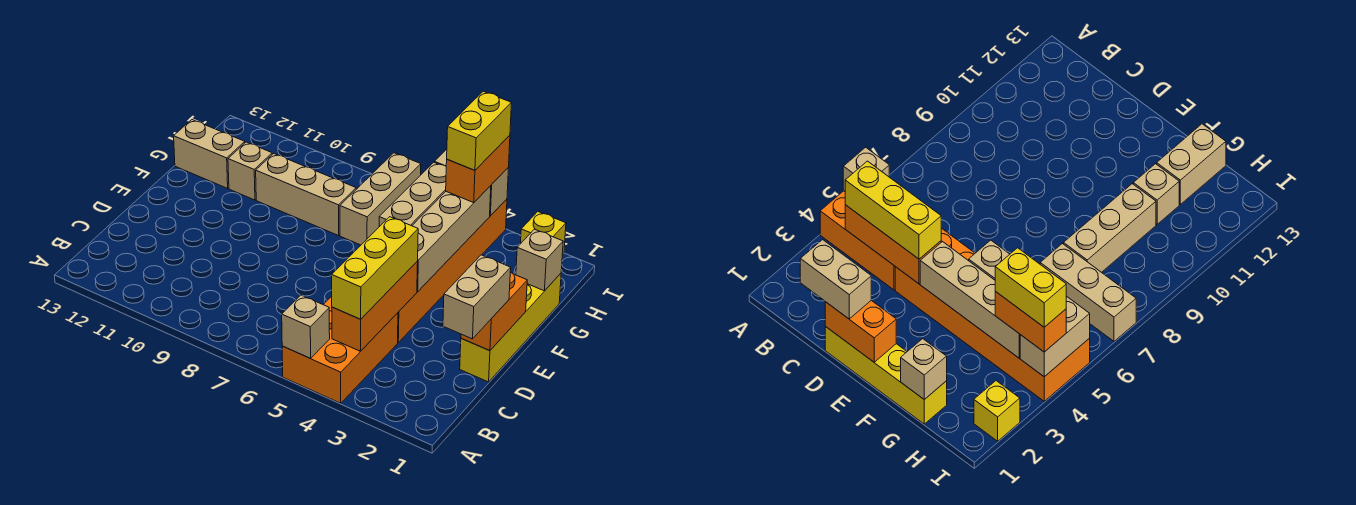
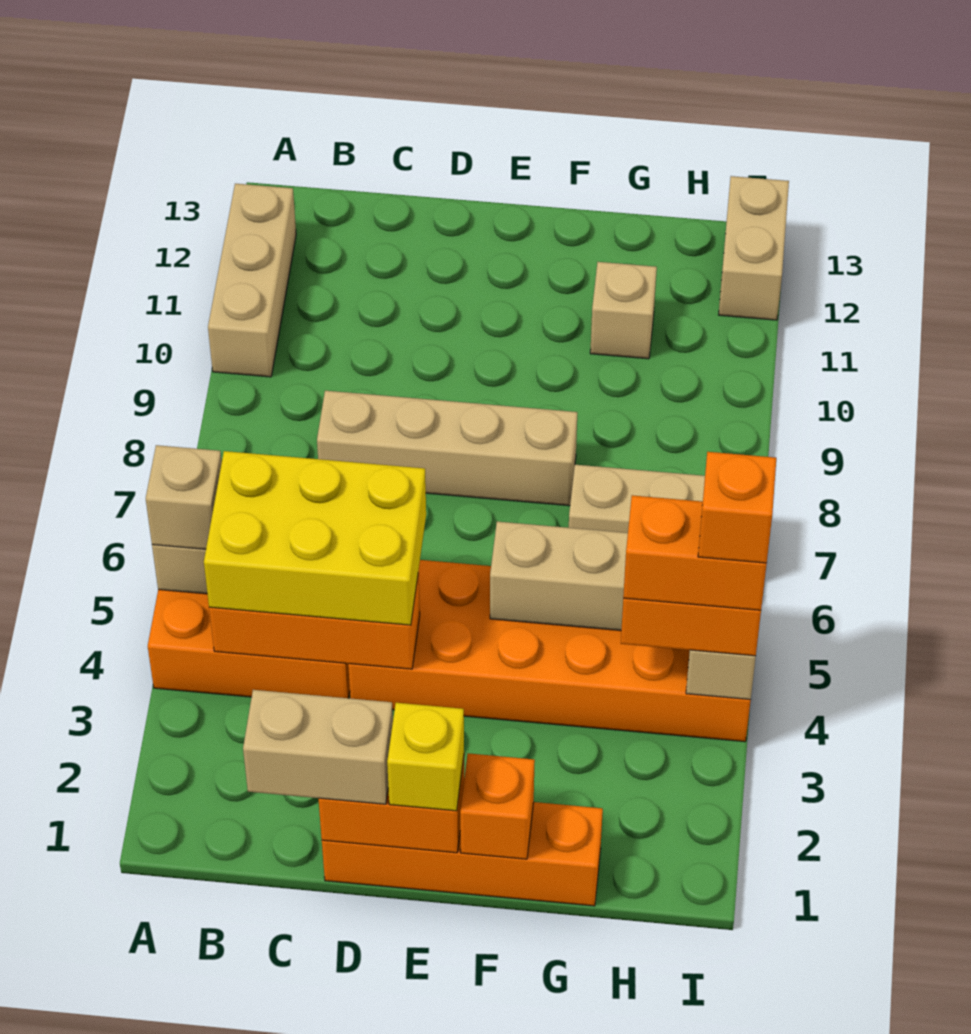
yellow 1x3 brick [332,217,418,319] -> yellow 2x3 brick [204,451,426,625]
yellow 1x4 brick [460,273,561,382] -> orange 1x4 brick [322,802,603,906]
tan 1x4 brick [412,186,491,291] -> tan 1x4 brick moved to [317,391,577,506]
none -> orange 1x1 brick [460,753,535,859]
tan 1x1 brick [516,229,563,291] -> tan 1x1 brick moved to [146,445,222,549]
tan 1x3 brick [256,153,356,236] -> tan 1x3 brick moved to [208,184,296,377]
tan 1x2 brick [174,120,245,188] -> tan 1x2 brick moved to [719,176,789,320]
yellow 1x2 brick [447,91,511,170] -> orange 1x2 brick [623,495,767,610]
yellow 1x1 brick [521,212,566,255] -> yellow 1x1 brick moved to [387,703,464,811]
none -> orange 1x1 brick [698,452,776,563]

